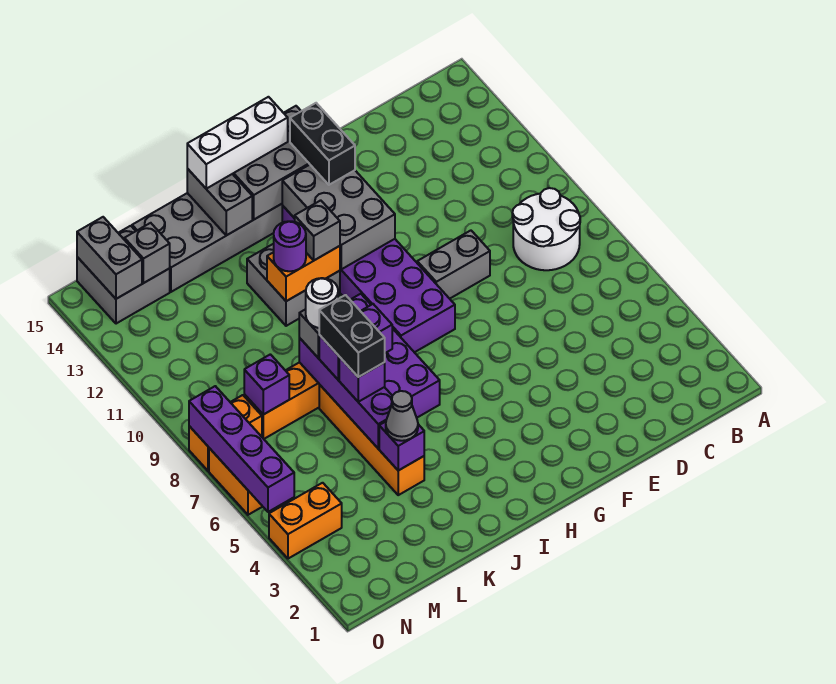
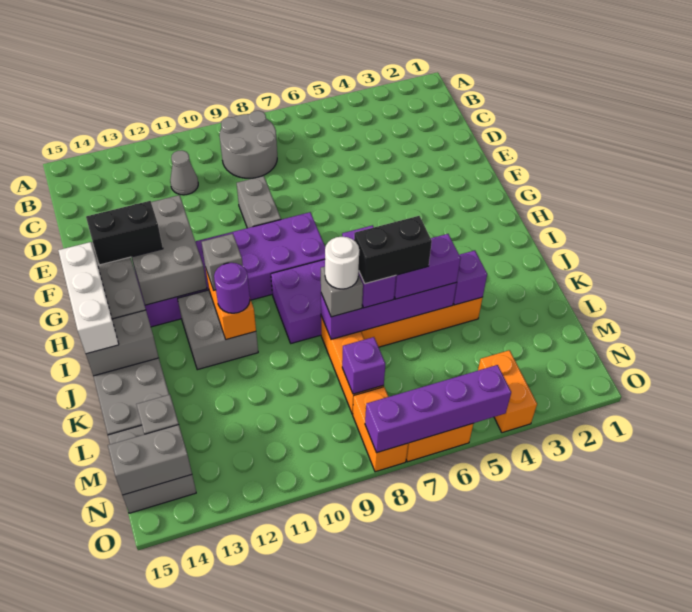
white 2x2 round brick [512,188,580,270] -> grey 2x2 round brick [220,111,277,178]
grey 2x3 brick [282,165,395,269] -> grey 2x3 brick turned to [131,195,207,305]
grey 1x1 cone [386,391,418,441] -> grey 1x1 cone moved to [170,150,198,195]
purple 1x1 brick [339,357,385,402] -> purple 1x2 brick [394,234,461,299]

